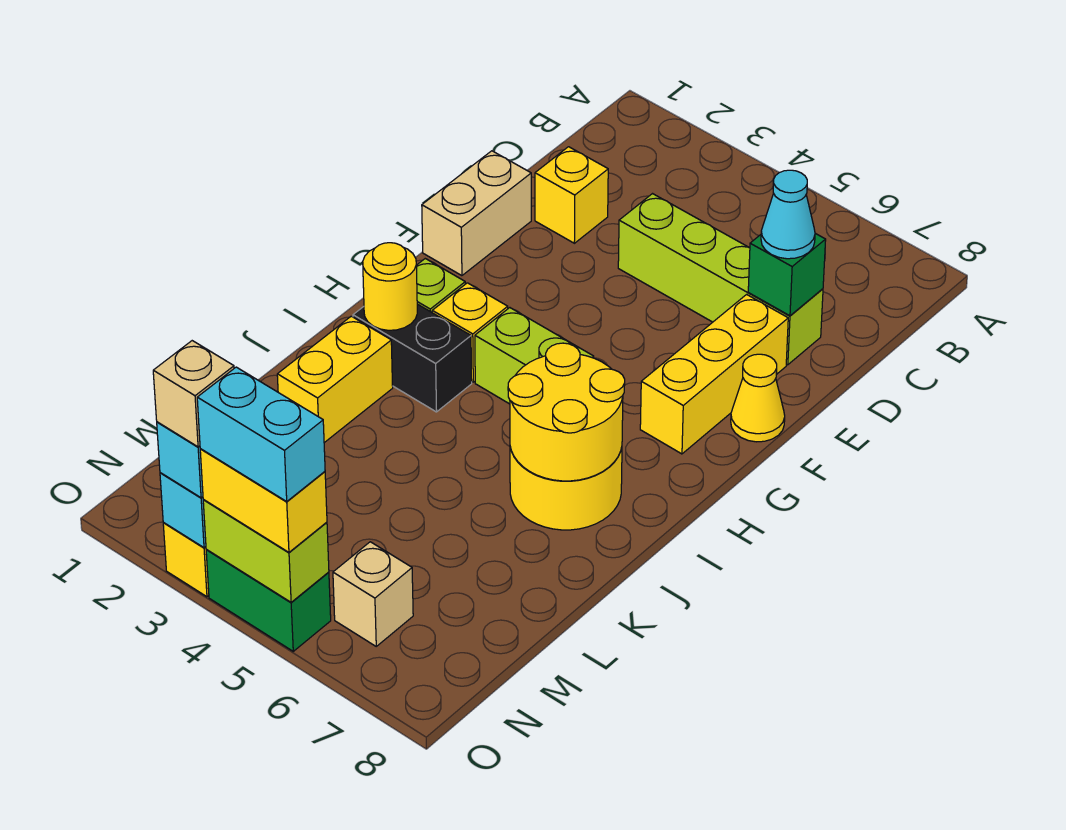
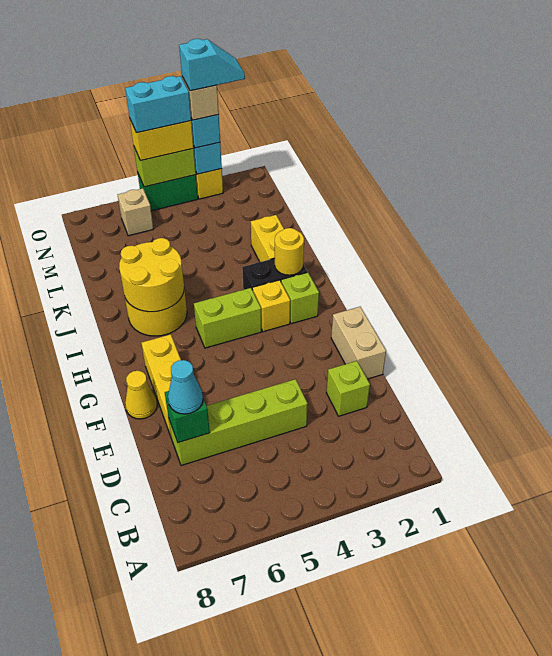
yellow 1x1 brick [535,147,608,243] -> lime 1x1 brick [326,361,370,416]
none -> cyan 1x2 slope [179,39,245,91]

